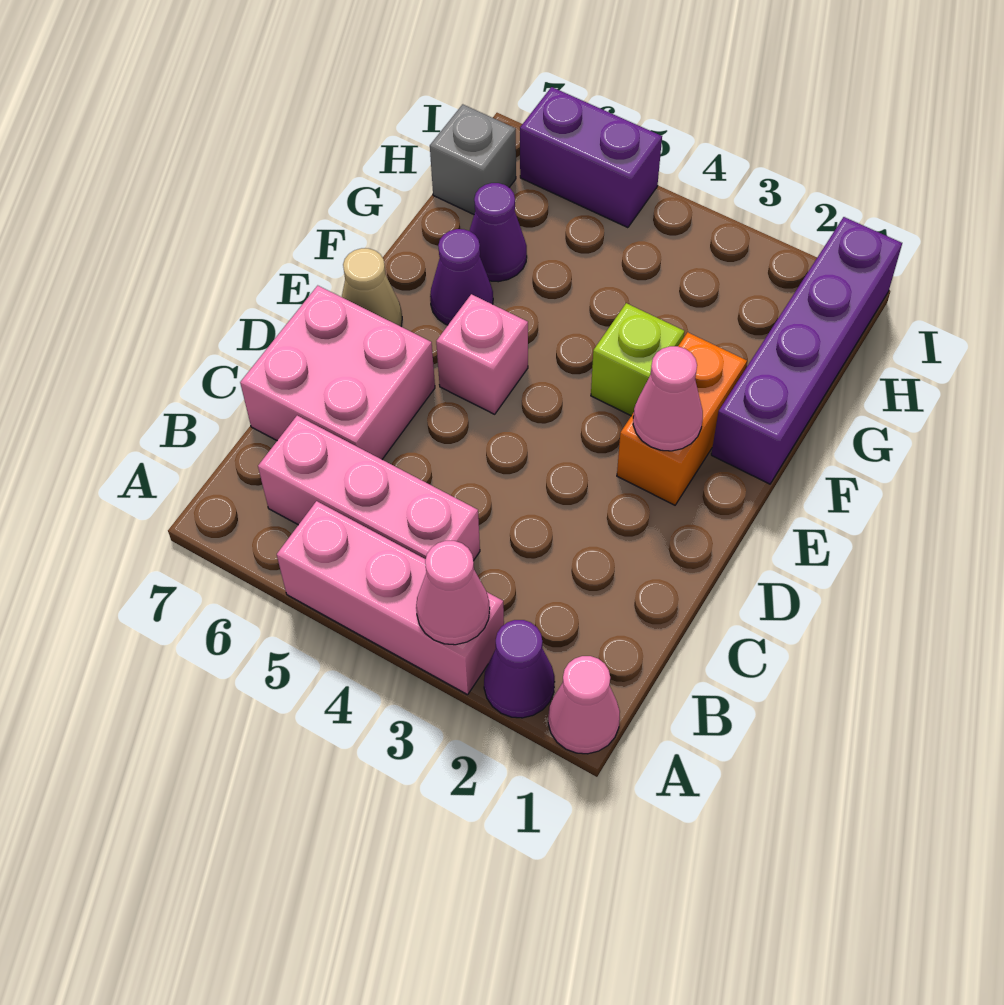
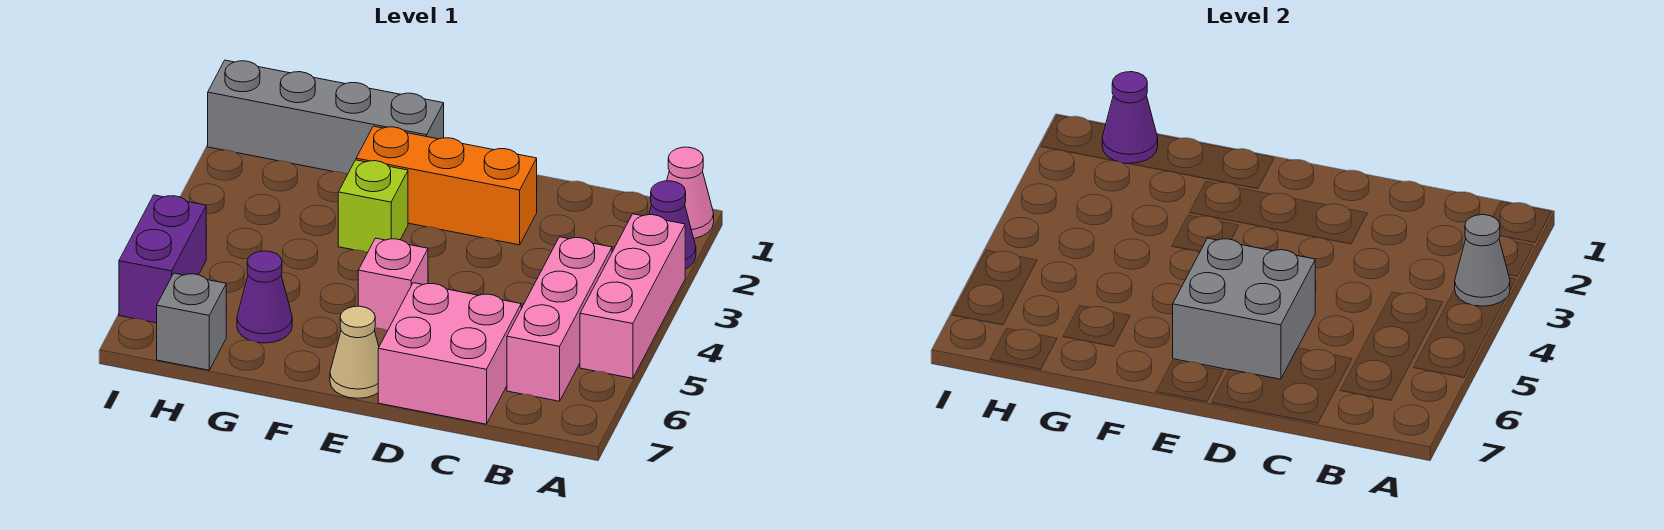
pink 1x1 cone [416,541,490,645] -> grey 1x1 cone [1455,215,1510,306]
none -> grey 2x2 brick [1173,238,1315,379]
orange 1x2 brick [617,332,747,505] -> orange 1x3 brick [356,126,537,245]
pink 1x1 cone [633,346,703,451] -> none
purple 1x4 brick [711,217,902,484] -> grey 1x4 brick [208,60,444,174]
purple 1x1 cone [430,229,493,325] -> purple 1x1 cone moved to [1102,72,1158,163]

